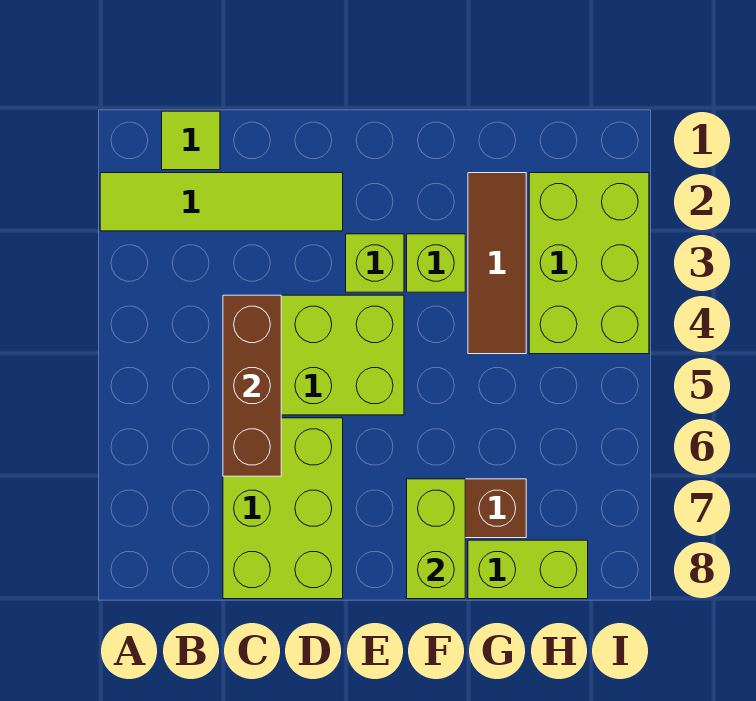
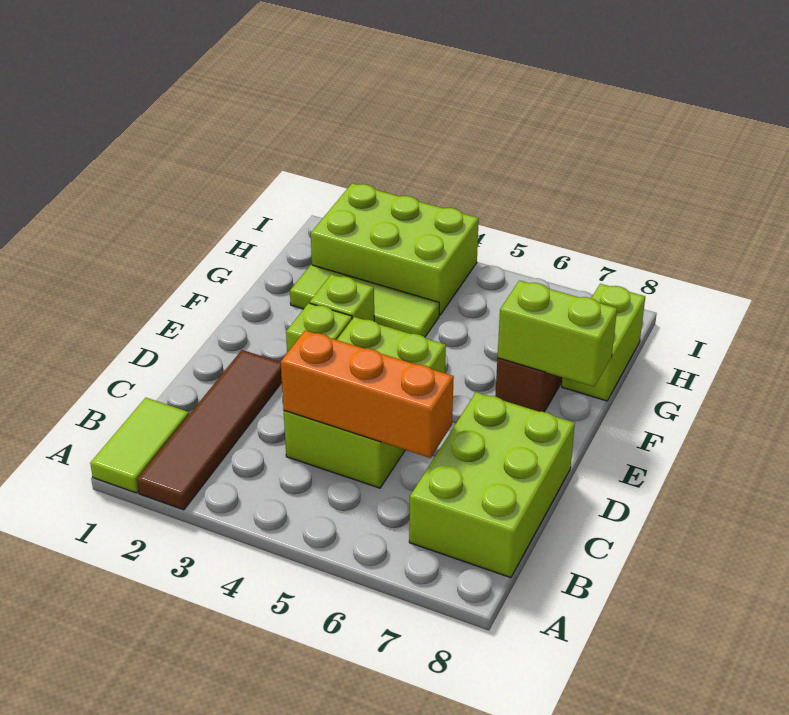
lime 1x4 tile [100,173,343,231] -> brown 1x4 tile [137,350,282,510]
lime 1x1 tile [162,111,220,170] -> lime 1x2 tile [90,398,189,493]
brown 1x3 brick [223,295,281,476] -> orange 1x3 brick [281,330,454,458]
lime 2x3 brick [223,418,343,599] -> lime 2x3 brick turned to [409,392,575,578]
brown 1x3 tile [468,173,526,354] -> lime 1x3 tile [290,265,439,337]

